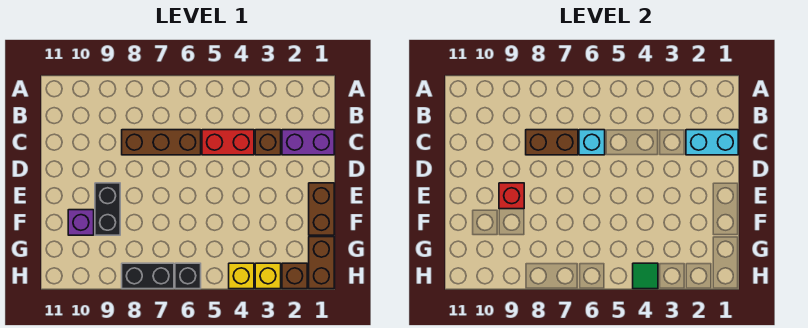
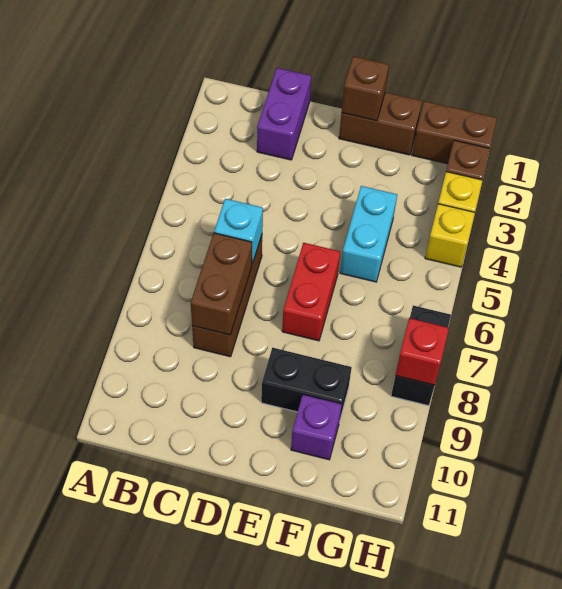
cyan 1x2 brick [686,130,738,155] -> cyan 1x2 brick moved to [340,186,397,282]
brown 1x1 brick [255,130,281,155] -> brown 1x1 brick moved to [342,56,389,121]
red 1x2 brick [202,130,254,155] -> red 1x2 brick moved to [282,243,340,341]
red 1x1 brick [499,183,524,209] -> red 1x1 brick moved to [395,318,449,385]
green 1x1 tile [633,263,658,289] -> none
black 1x1 brick [175,263,201,289] -> none

